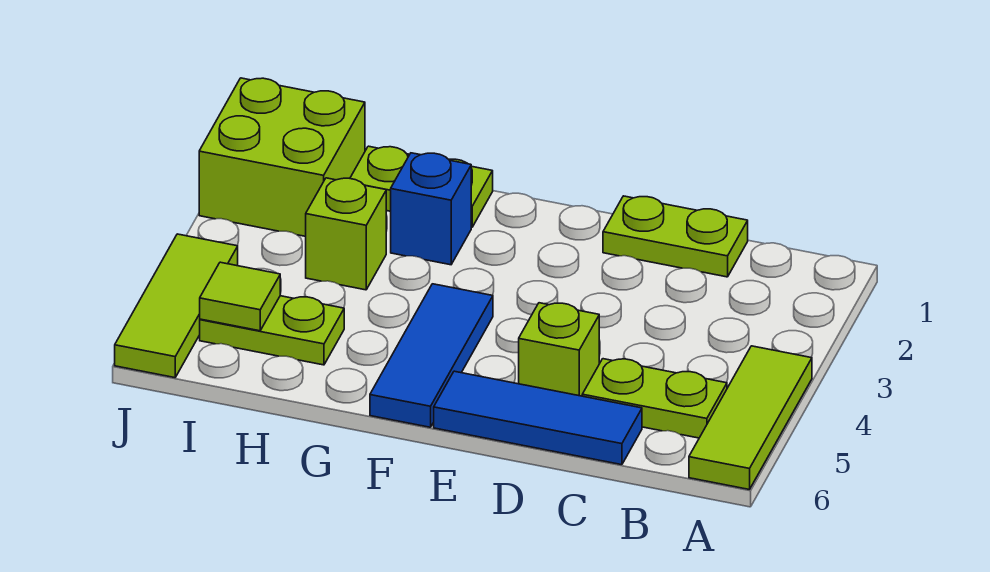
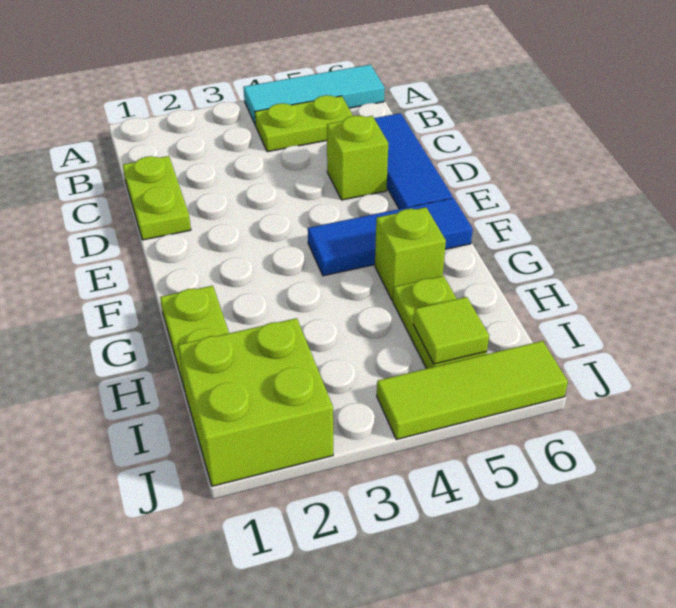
lime 1x3 tile [689,346,812,490] -> cyan 1x3 tile [243,65,385,125]
lime 1x2 plate [582,359,727,438] -> lime 1x2 plate turned to [255,95,353,152]
blue 1x1 brick [391,153,471,265] -> none
lime 1x1 brick [306,178,386,290] -> lime 1x1 brick moved to [375,207,446,301]

